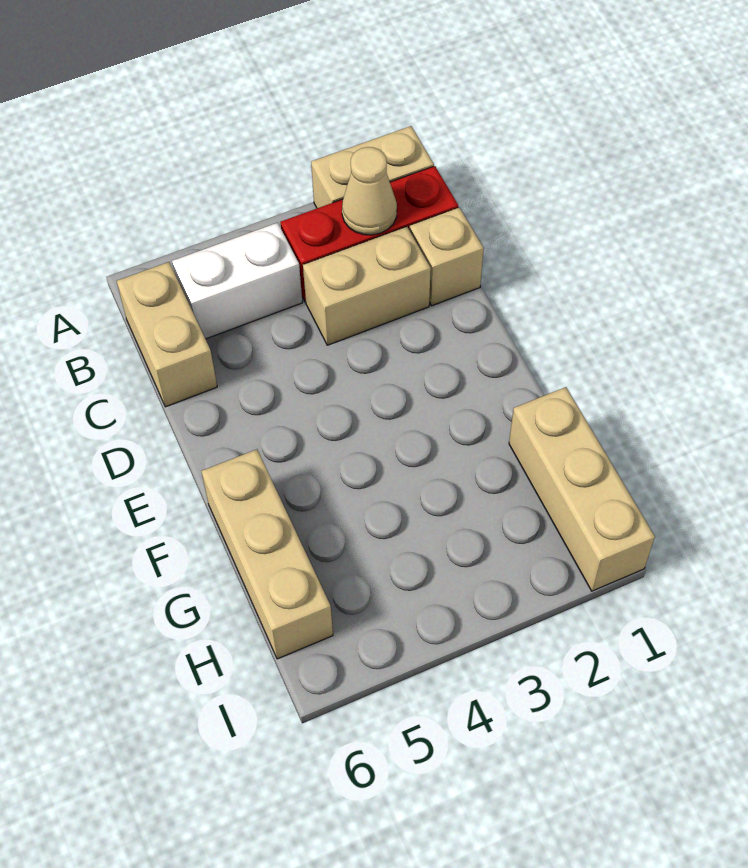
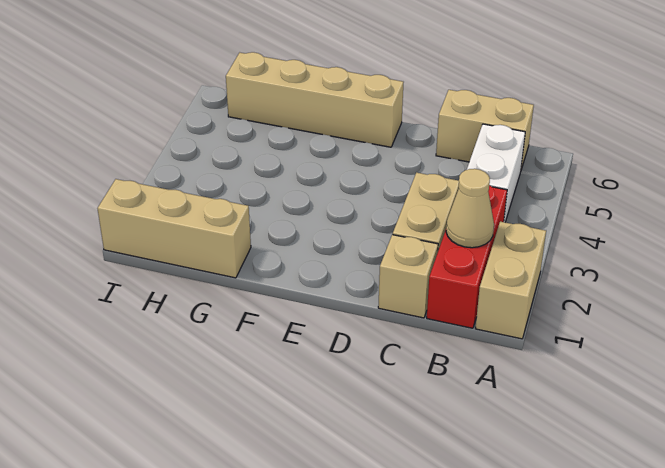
tan 1x3 brick [201,449,333,659] -> tan 1x4 brick [226,52,404,147]

